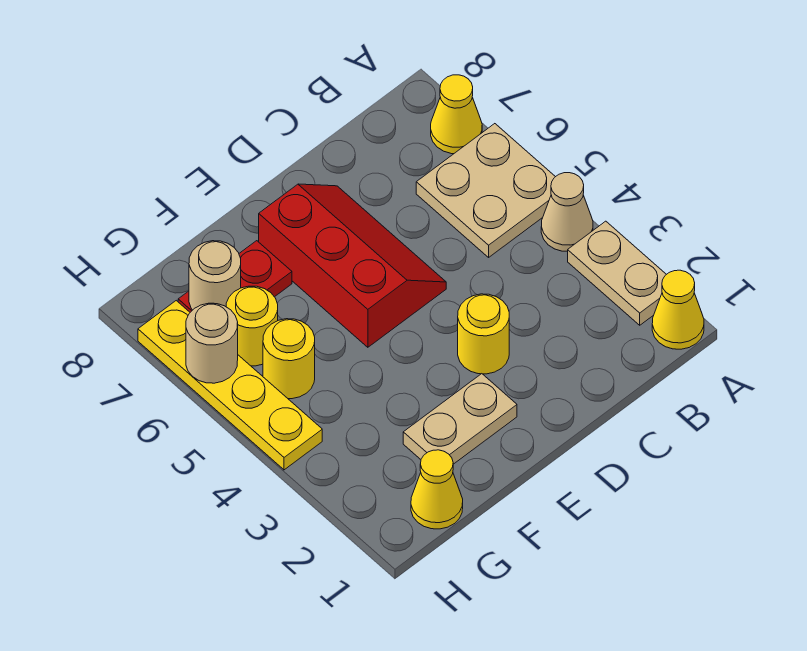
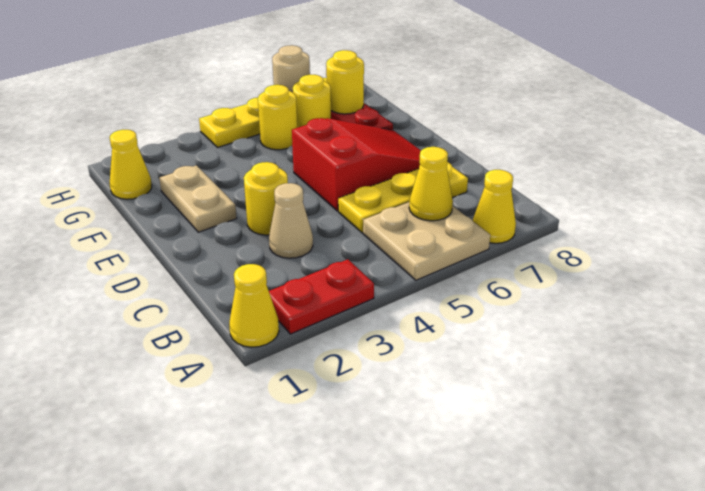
tan 1x2 plate [568,221,666,325] -> red 1x2 plate [269,259,374,334]
tan 1x1 cone [541,173,593,251] -> tan 1x1 cone moved to [269,183,313,258]
none -> yellow 1x1 cone [409,147,453,221]
none -> yellow 1x3 plate [338,162,468,233]
red 2x3 slope [259,184,446,347] -> red 2x3 slope turned to [292,118,421,211]
tan 1x1 round brick [189,241,241,310] -> yellow 1x1 round brick [326,50,364,114]

